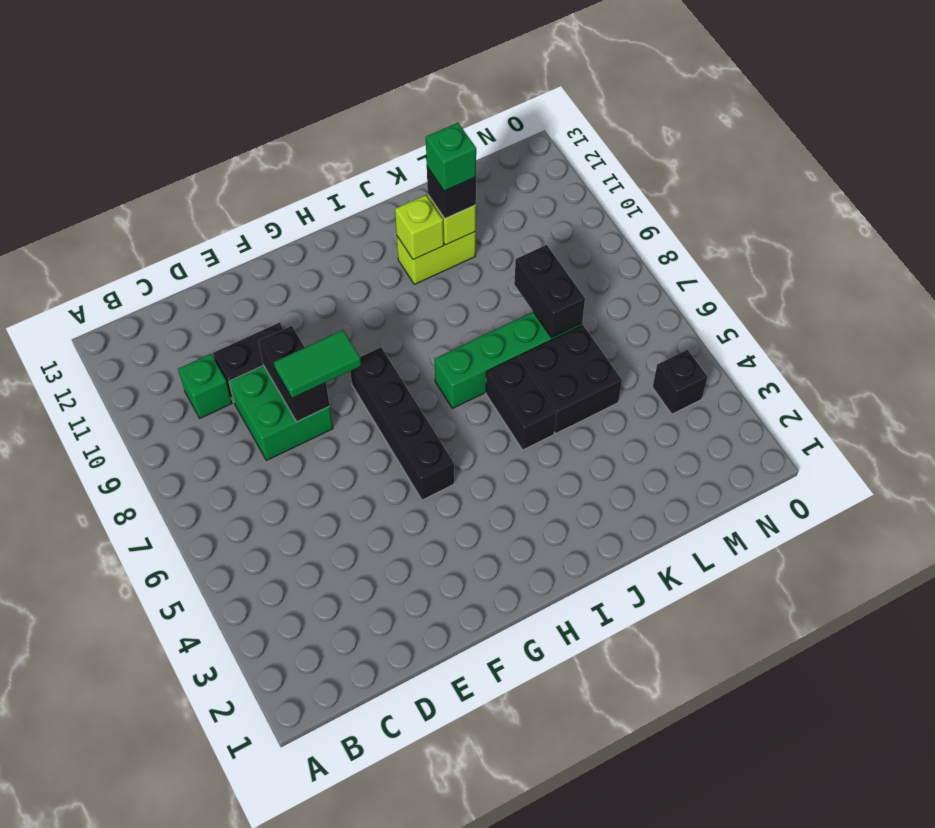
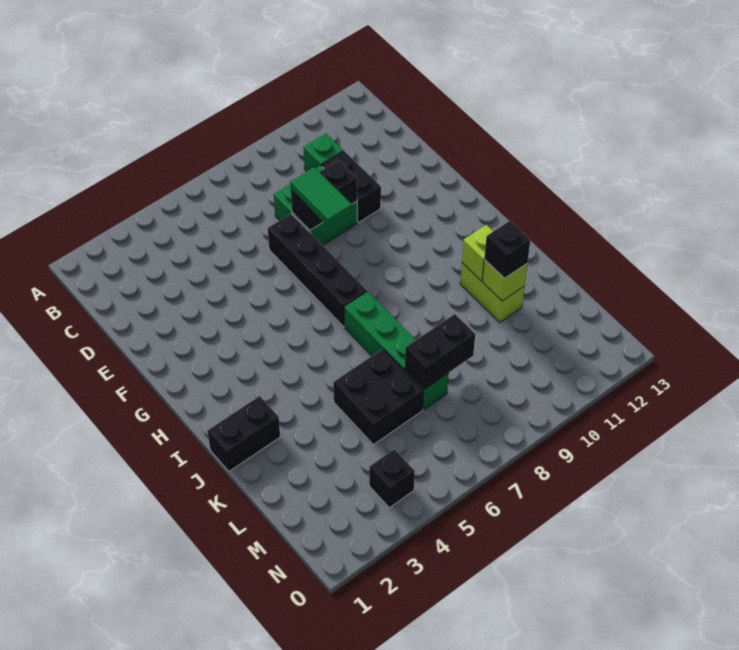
black 1x4 brick [350,347,454,500] -> black 1x4 brick turned to [268,214,367,327]
black 1x2 brick [486,356,556,450] -> black 1x2 brick moved to [207,396,280,471]
green 1x1 brick [426,123,476,191] -> none

